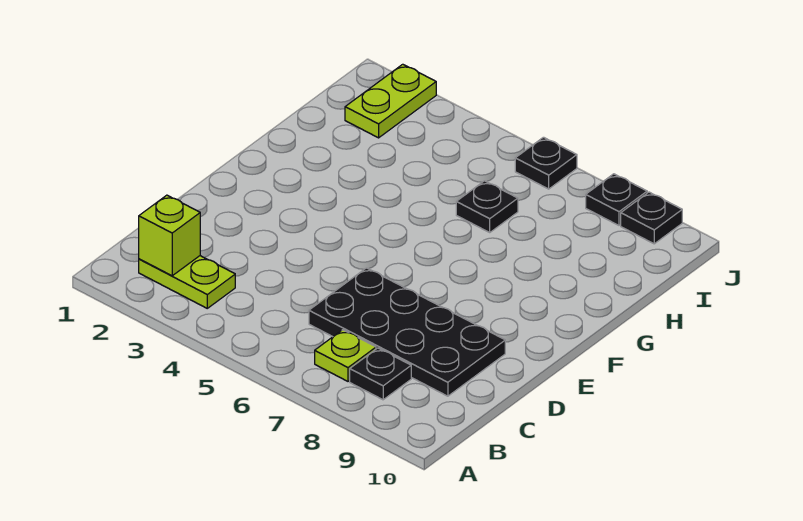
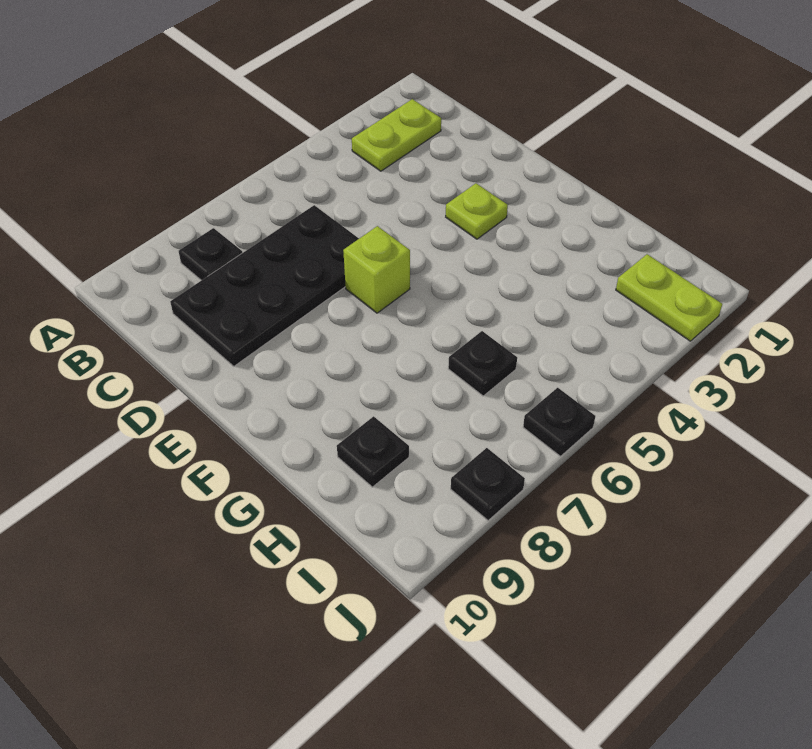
lime 1x1 brick [139,195,200,276] -> lime 1x1 brick moved to [343,226,410,313]
lime 1x1 plate [315,330,376,381] -> lime 1x1 plate moved to [446,183,508,239]
black 1x1 plate [621,192,682,244] -> black 1x1 plate moved to [337,416,409,487]

